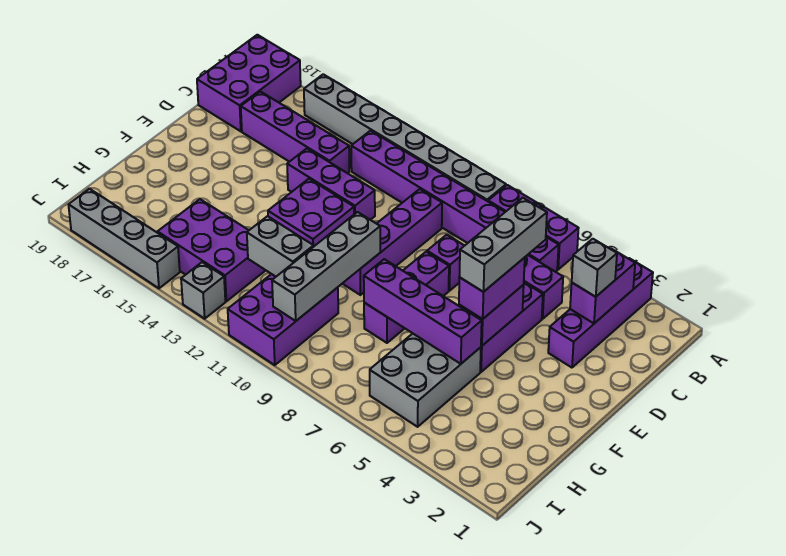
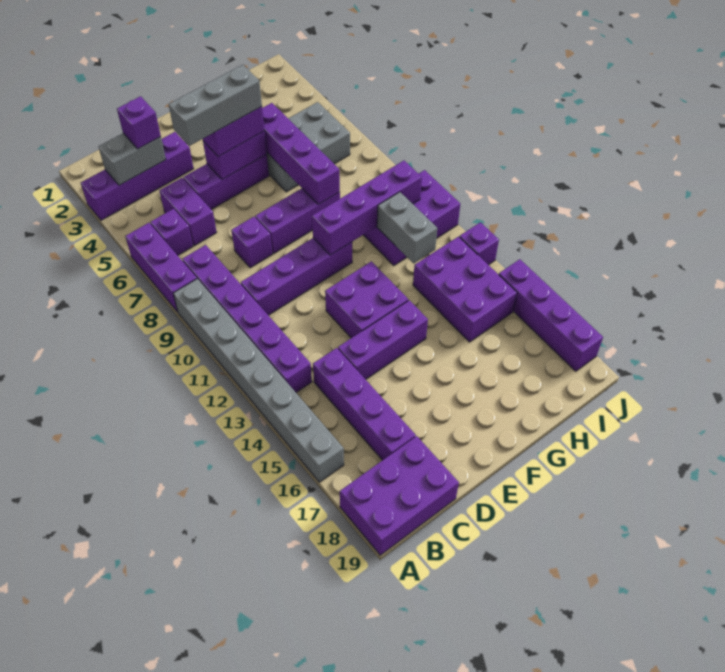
purple 1x2 brick [570,249,635,323] -> grey 1x2 brick [98,133,166,185]
grey 1x1 brick [572,239,617,297] -> purple 1x1 brick [117,96,161,149]
purple 1x3 brick [287,149,375,220] -> purple 1x3 brick turned to [338,300,428,379]
grey 1x4 brick [272,212,380,321] -> purple 1x4 brick [312,161,422,255]
grey 1x1 brick [181,262,225,319] -> purple 1x1 brick [459,222,499,265]
grey 1x4 brick [68,189,180,288] -> purple 1x4 brick [499,259,603,371]

